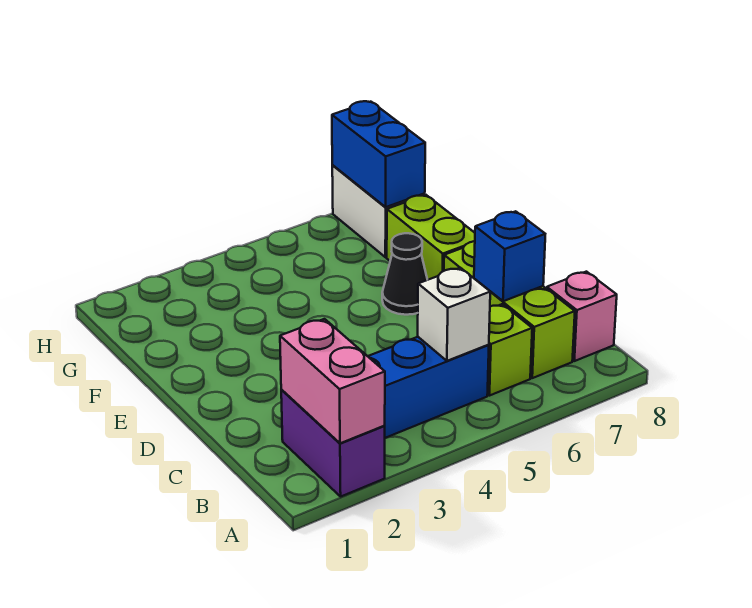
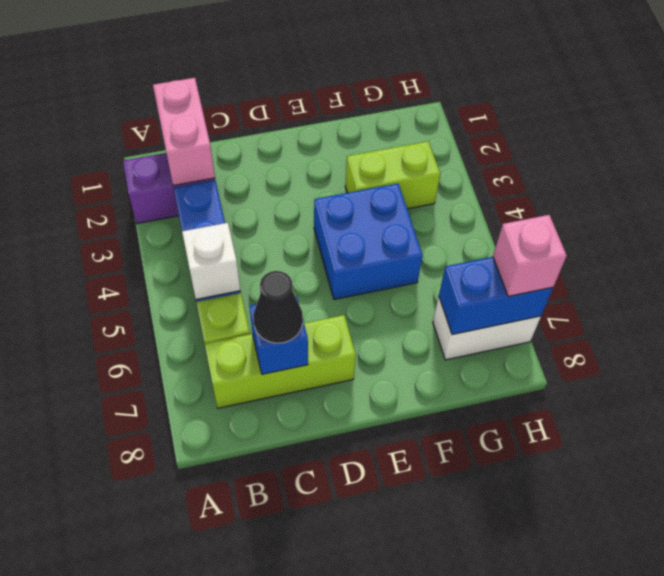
pink 1x2 brick [280,319,385,443] -> pink 1x2 brick turned to [153,78,215,186]
pink 1x1 brick [547,272,617,361] -> pink 1x1 brick moved to [493,215,567,296]
none -> blue 2x2 brick [314,183,423,299]
black 1x1 cone [382,233,427,315] -> black 1x1 cone moved to [253,271,303,343]
lime 1x2 brick [387,195,475,280] -> lime 1x2 brick moved to [345,141,440,209]

